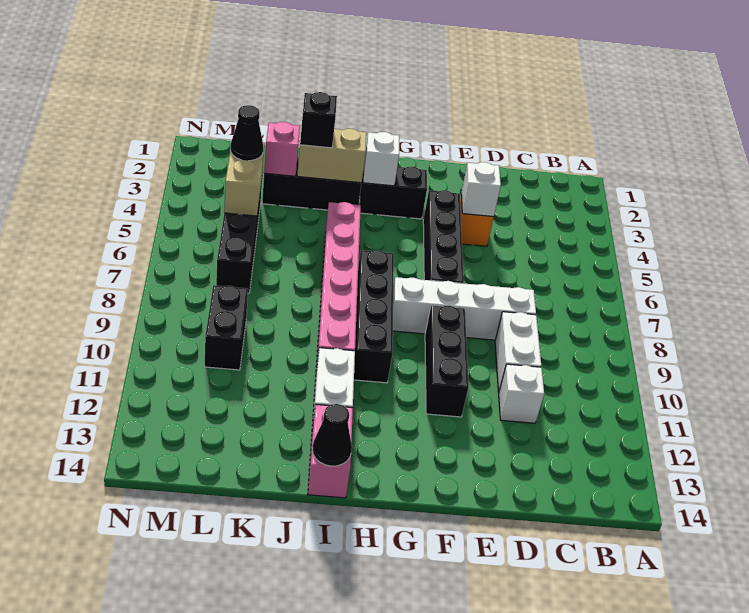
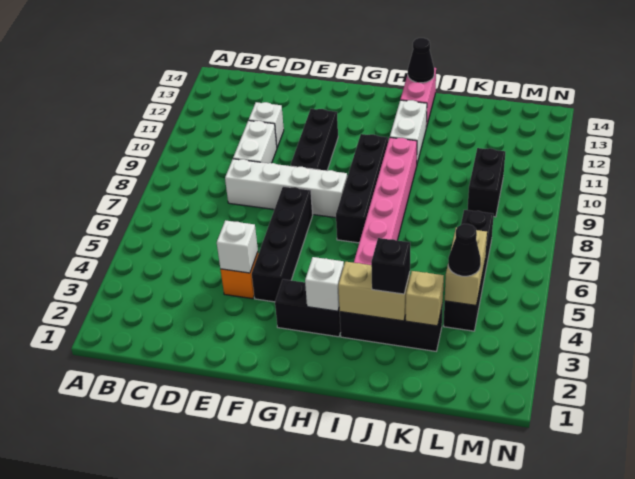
pink 1x1 brick [264,122,300,176] -> tan 1x1 brick [406,271,444,326]

